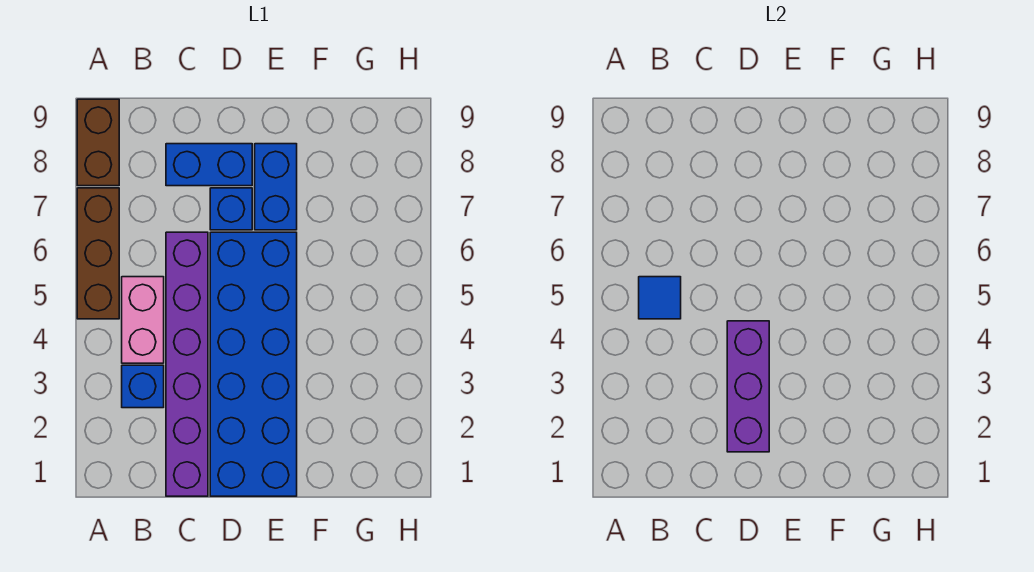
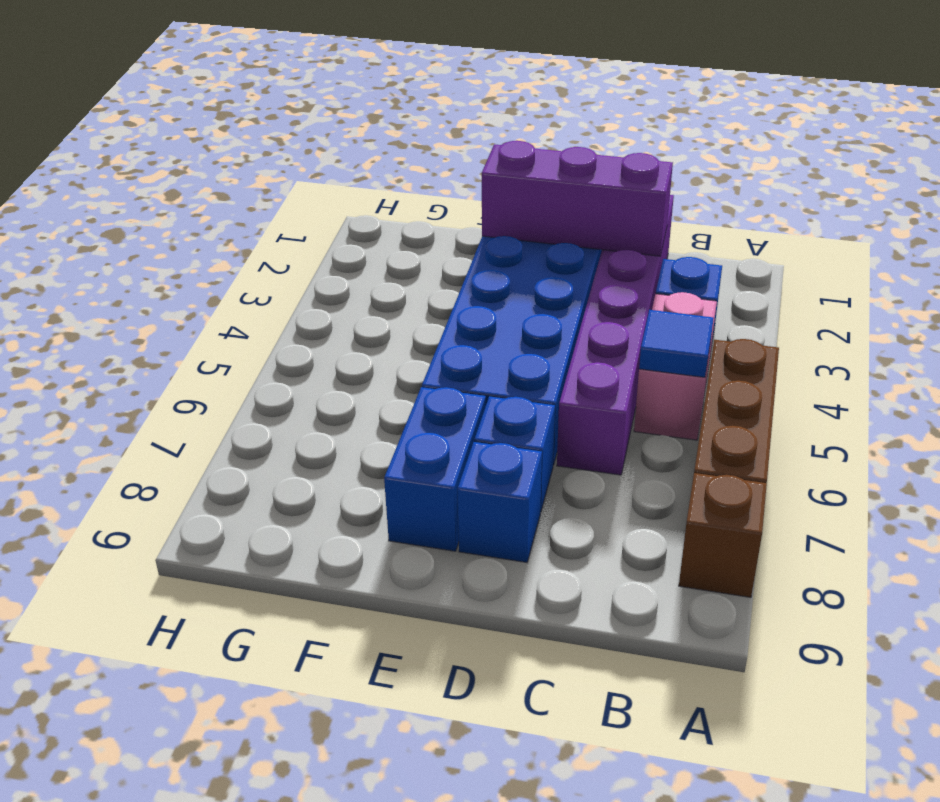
brown 1x2 brick [77,99,119,186] -> brown 1x1 brick [679,473,767,597]
blue 1x2 brick [166,144,252,186] -> blue 1x1 brick [457,442,542,562]
purple 1x3 brick [727,321,769,452] -> purple 1x3 brick turned to [482,141,673,256]

